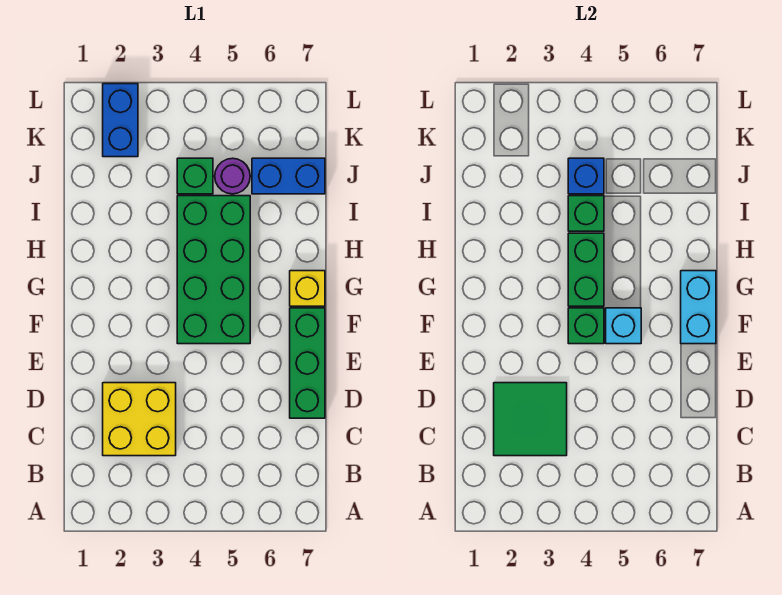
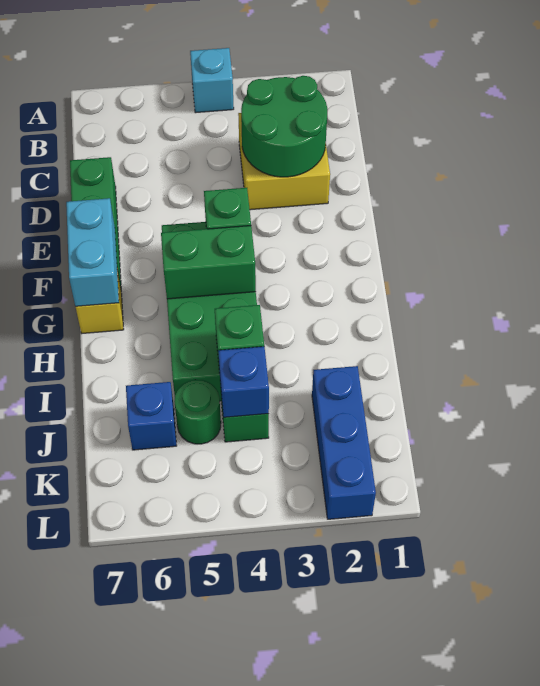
green 2x2 tile [494,383,567,456] -> green 2x2 round brick [241,76,327,177]
cyan 1x1 brick [606,308,641,344] -> cyan 1x1 brick moved to [190,48,234,113]
green 1x2 brick [568,233,604,306] -> green 1x2 brick turned to [161,226,256,299]
purple 1x1 round brick [215,158,250,194] -> green 1x1 round brick [174,380,221,444]
blue 1x2 brick [252,158,325,194] -> blue 1x1 brick [126,382,176,450]
blue 1x2 brick [103,84,138,157] -> blue 1x3 brick [312,366,376,519]

